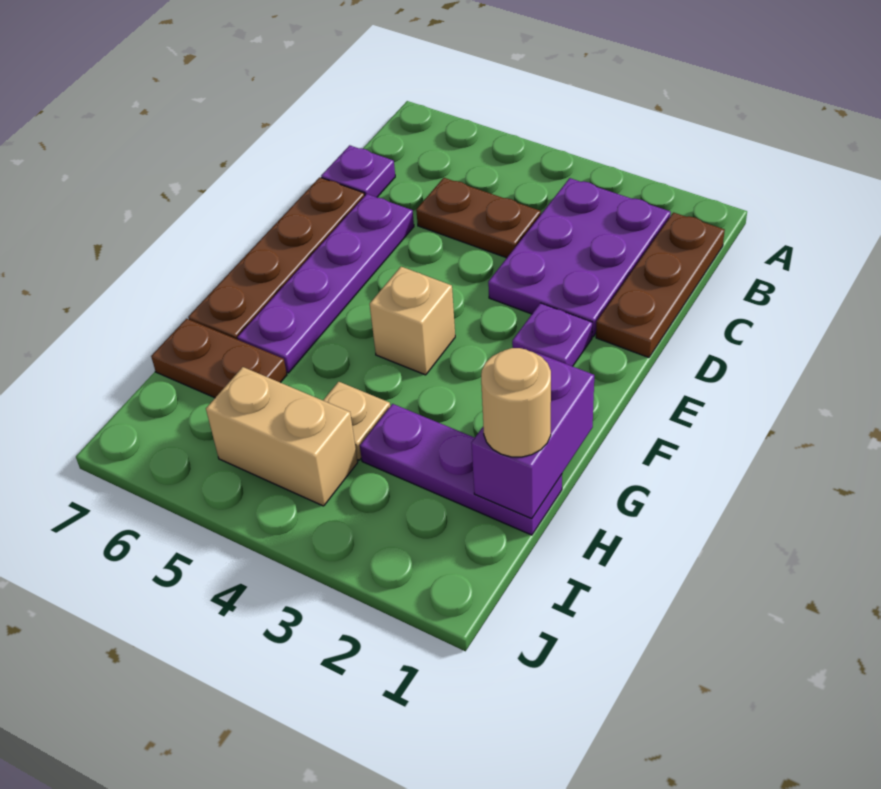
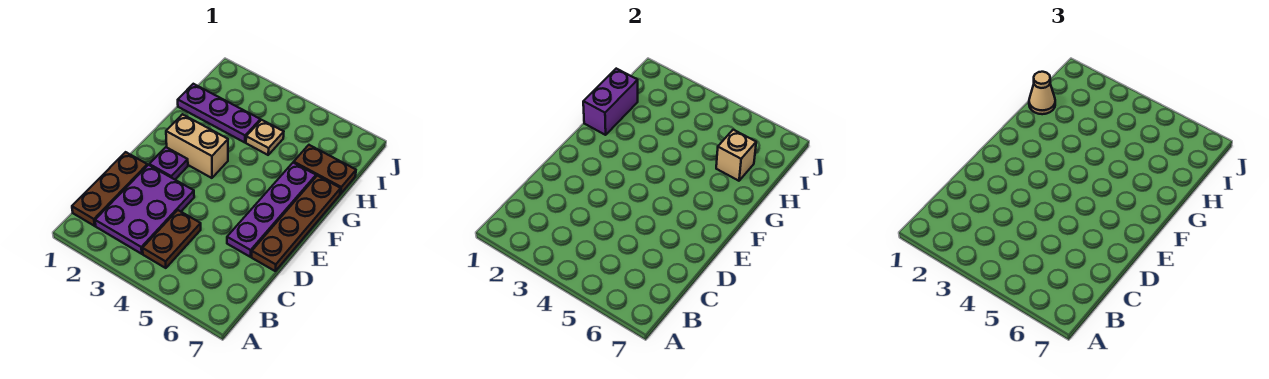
brown 1x2 plate [416,178,541,258] -> brown 1x2 plate turned to [143,210,201,268]
purple 1x1 plate [321,145,395,197] -> none
tan 1x1 brick [370,267,455,375] -> tan 1x1 brick moved to [716,130,756,181]
tan 1x1 round brick [481,348,551,457] -> tan 1x1 cone [1029,72,1055,114]
tan 1x2 brick [206,367,358,506] -> tan 1x2 brick moved to [166,114,228,178]

